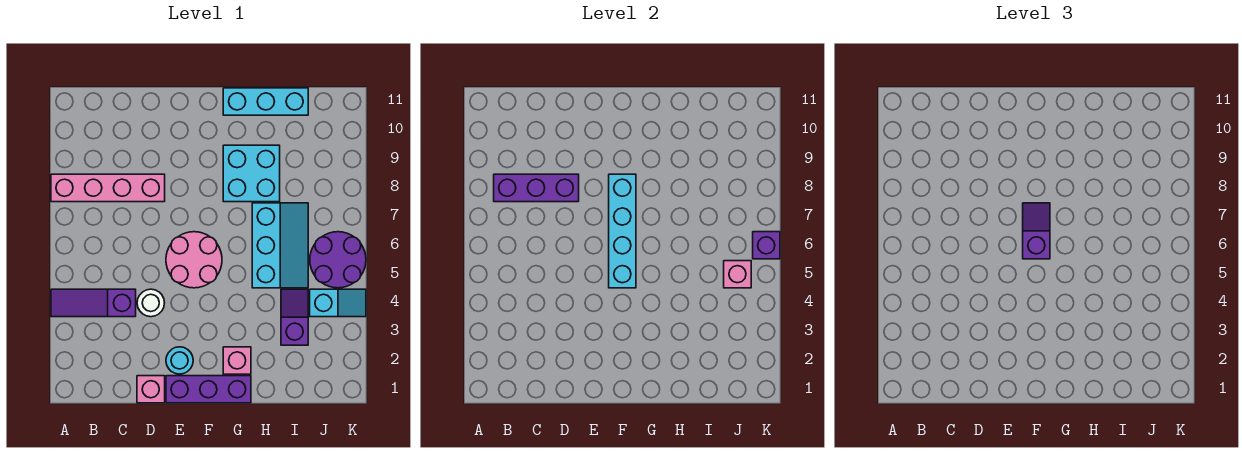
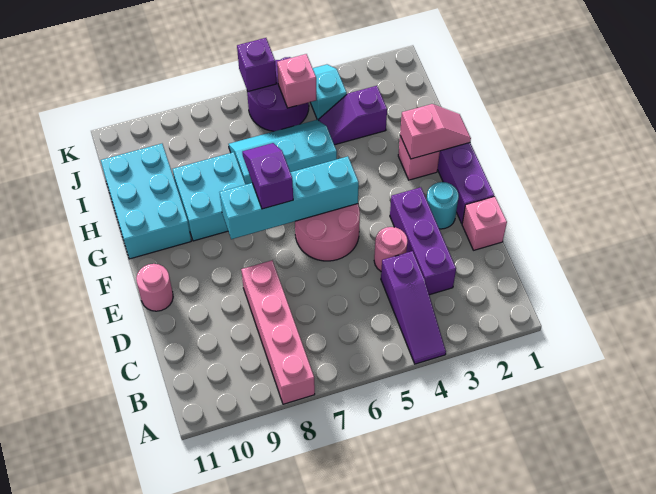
purple 1x3 brick [494,174,579,202] -> purple 1x3 brick moved to [390,187,456,295]
white 1x1 round brick [137,289,164,317] -> pink 1x1 round brick [374,227,408,271]
none -> pink 1x1 round brick [136,264,173,311]
purple 1x2 slope [1023,203,1050,259] -> purple 1x2 slope turned to [242,143,293,209]
none -> pink 1x2 slope [400,104,471,159]
cyan 1x3 brick [223,88,308,115] -> cyan 2x3 brick [101,144,191,259]

